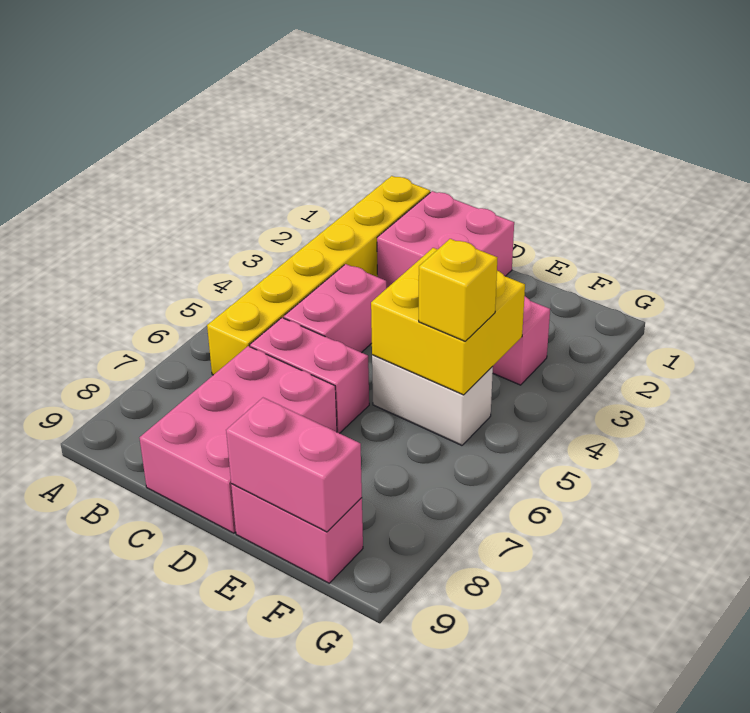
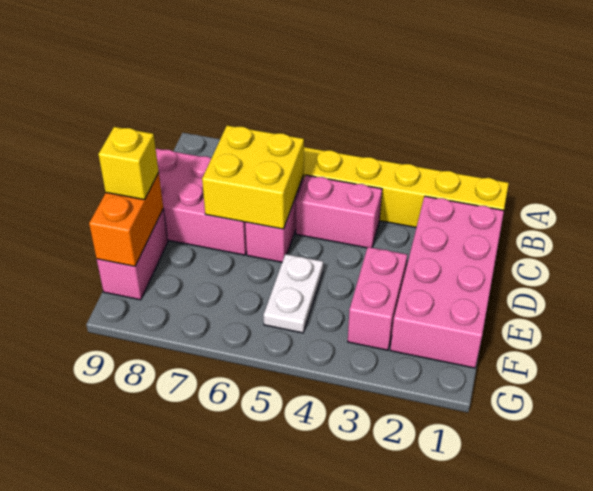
pink 2x2 brick [377,191,514,289] -> pink 2x4 brick [390,196,504,368]
yellow 2x2 brick [371,248,525,395] -> yellow 2x2 brick moved to [202,125,304,229]
white 1x2 brick [372,355,493,445] -> white 1x2 plate [264,254,323,333]
pink 1x2 brick [226,398,362,532] -> orange 1x2 brick [89,173,163,266]
yellow 1x1 brick [419,239,497,341] -> yellow 1x1 brick moved to [98,127,159,200]

